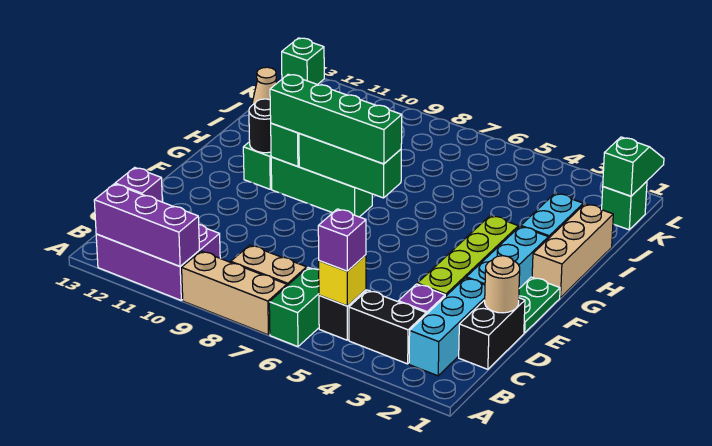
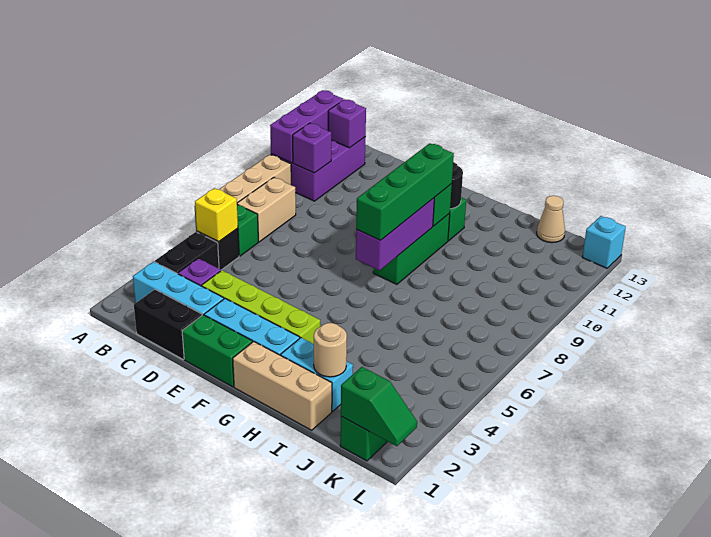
purple 1x1 brick [318,209,366,271] -> purple 1x1 brick moved to [293,123,331,173]
tan 1x1 round brick [485,256,520,313] -> tan 1x1 round brick moved to [314,323,347,377]
green 1x2 plate [519,277,560,333] -> green 1x2 brick [182,315,252,387]
green 1x3 brick [299,133,401,198] -> purple 1x3 brick [356,198,434,270]
green 1x1 brick [282,38,324,85] -> cyan 1x1 brick [582,216,626,268]

